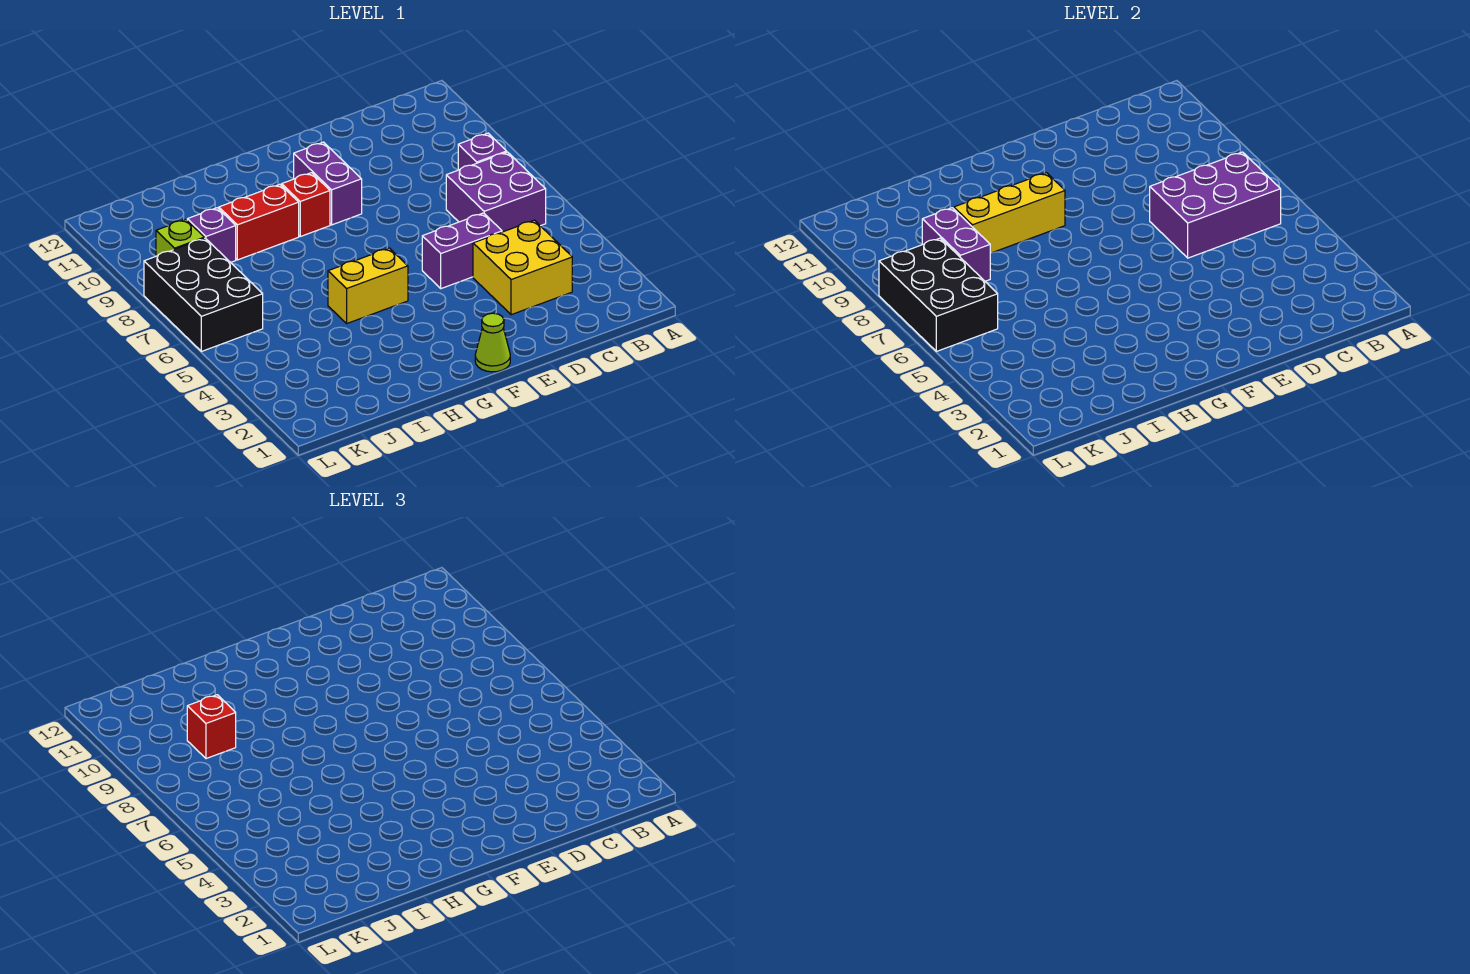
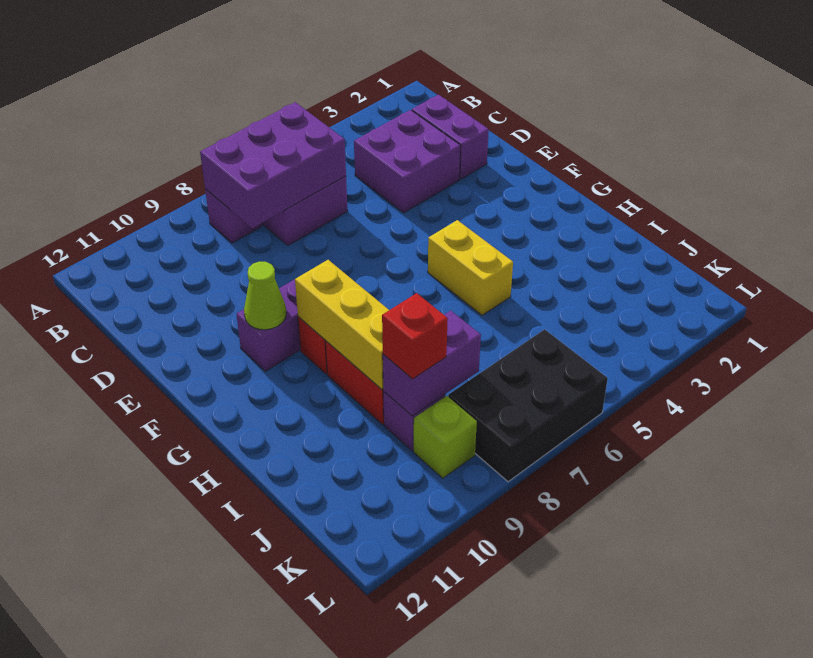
purple 2x3 brick [1150,152,1281,258] -> purple 2x3 brick turned to [200,102,346,228]
yellow 2x2 brick [473,220,572,315] -> purple 2x2 brick [354,110,461,213]
purple 1x2 brick [422,213,502,289] -> purple 1x2 brick moved to [412,95,489,179]
lime 1x1 cone [475,313,510,372] -> lime 1x1 cone moved to [244,262,286,330]
black 2x3 brick [879,238,998,351] -> none

